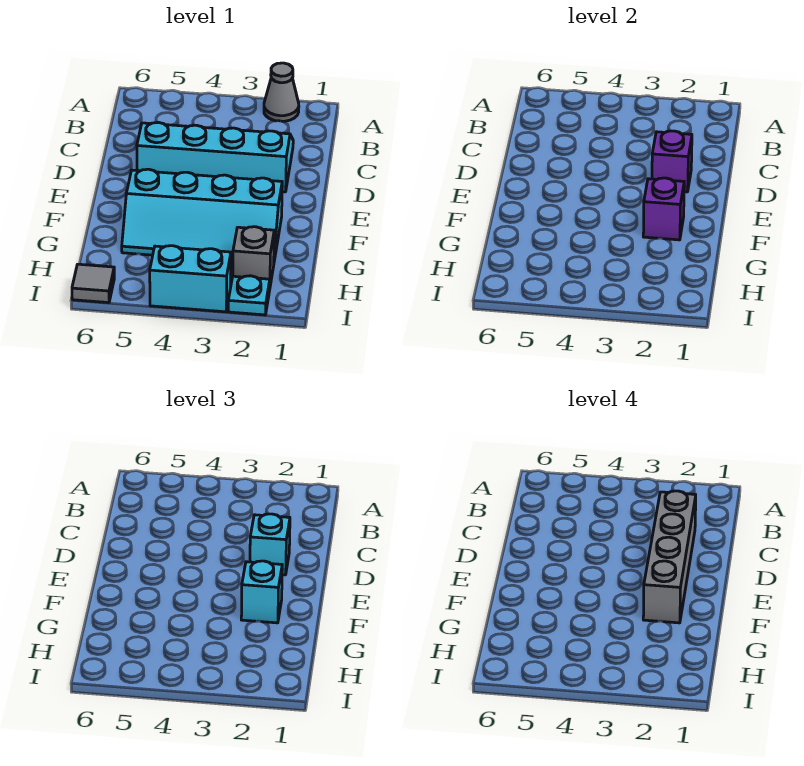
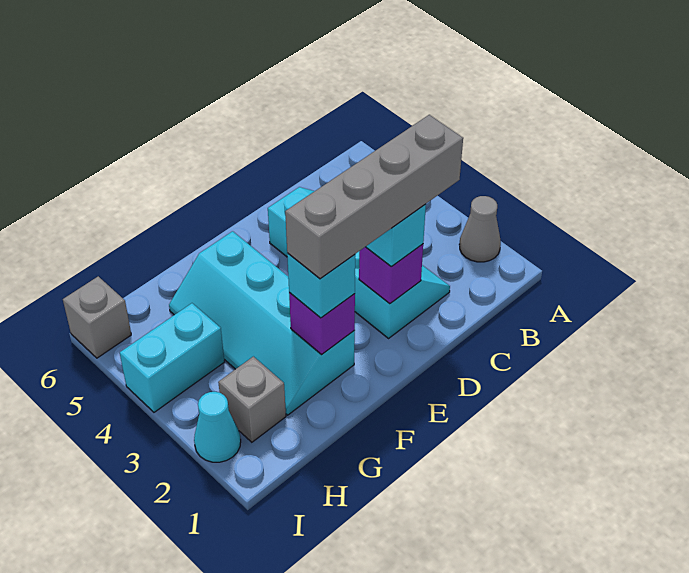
cyan 1x1 plate [228,276,270,315] -> cyan 1x1 cone [194,392,241,462]
cyan 1x2 brick [150,246,231,312] -> cyan 1x2 brick turned to [120,303,224,412]
grey 1x1 tile [72,264,114,303] -> grey 1x1 brick [63,276,131,358]

